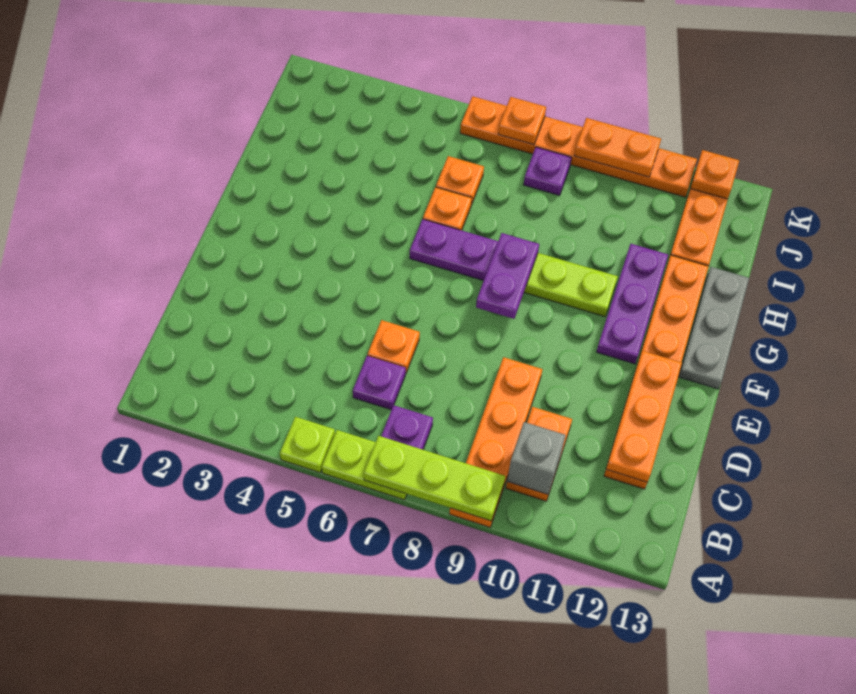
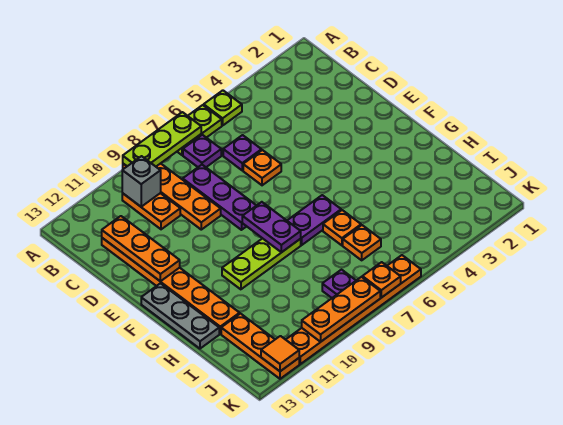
purple 1x3 plate [596,244,668,364] -> purple 1x3 plate moved to [183,165,257,230]
orange 1x2 plate [574,118,661,177] -> orange 1x3 plate [302,277,380,342]
orange 1x1 plate [690,150,739,199] -> orange 1x1 tile [261,336,299,371]

